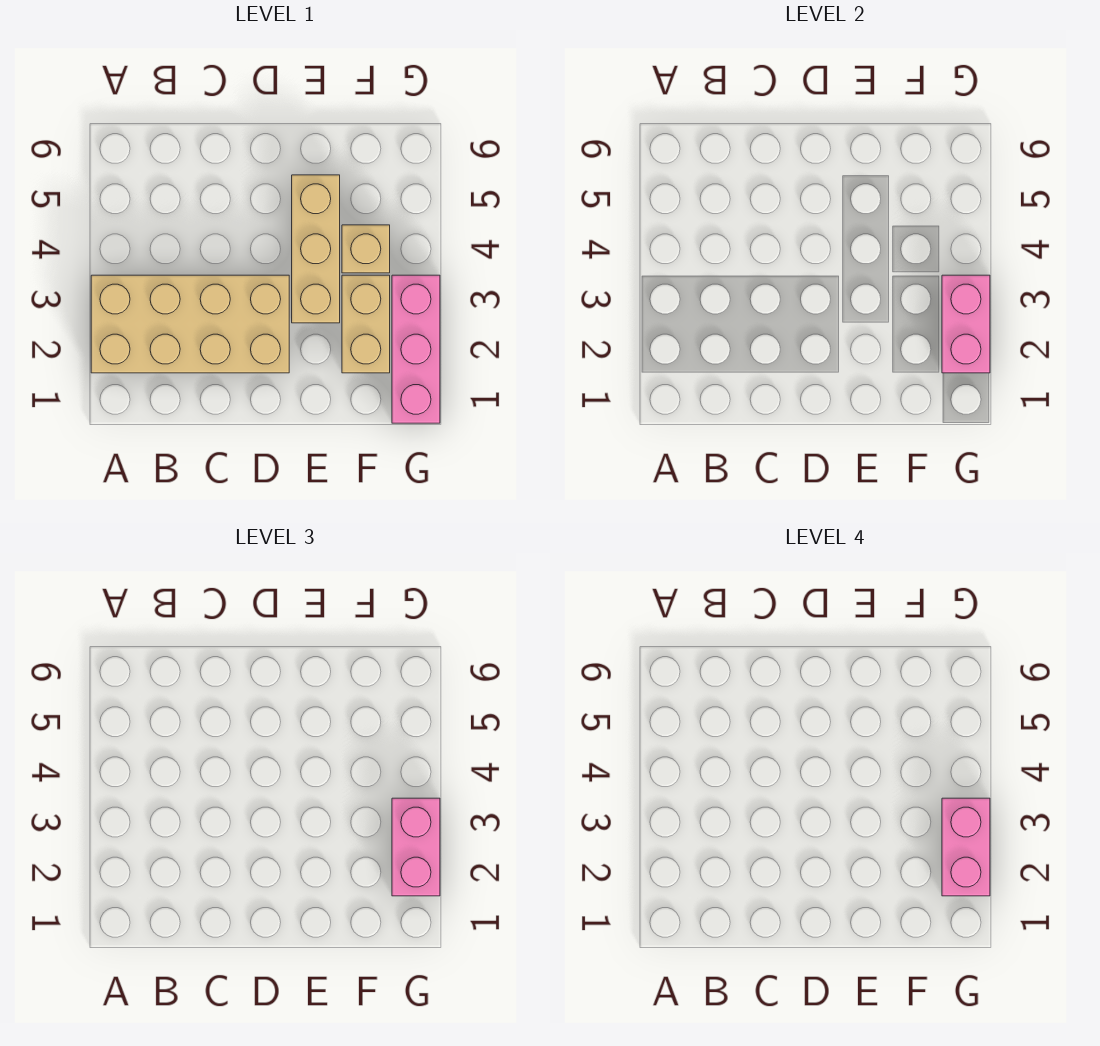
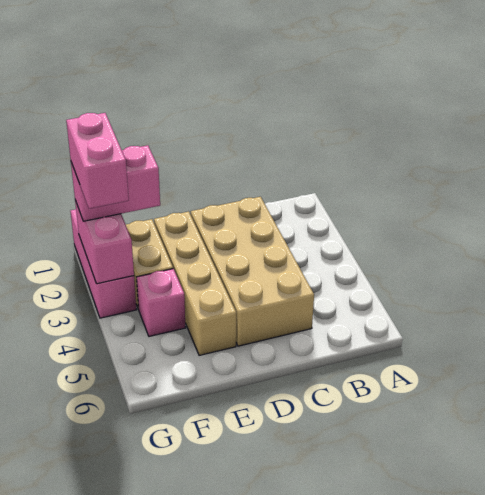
tan 2x4 brick [91,275,289,373] -> tan 2x4 brick turned to [191,197,314,346]
tan 1x3 brick [292,175,340,323] -> tan 1x4 brick [154,212,236,355]
tan 1x1 brick [342,225,390,273] -> pink 1x1 brick [137,269,186,336]
pink 1x2 brick [392,798,440,896] -> pink 1x2 brick turned to [71,145,160,221]

